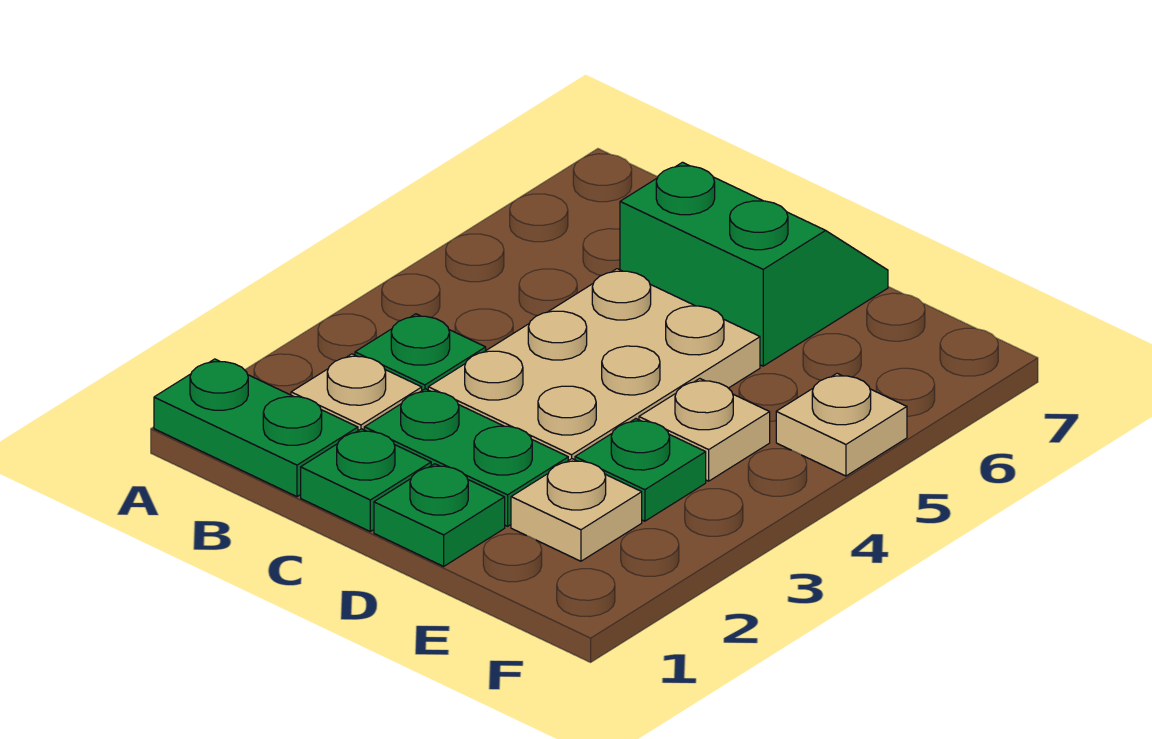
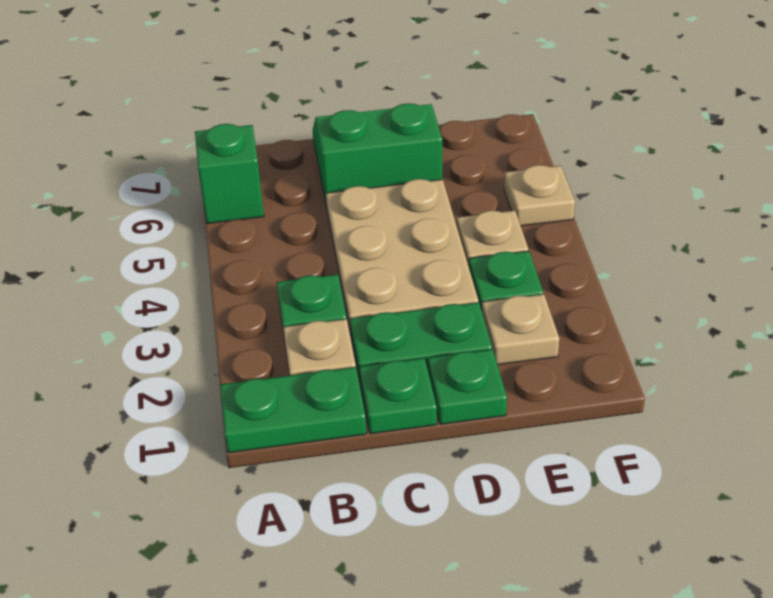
none -> green 1x1 brick [195,124,264,224]

